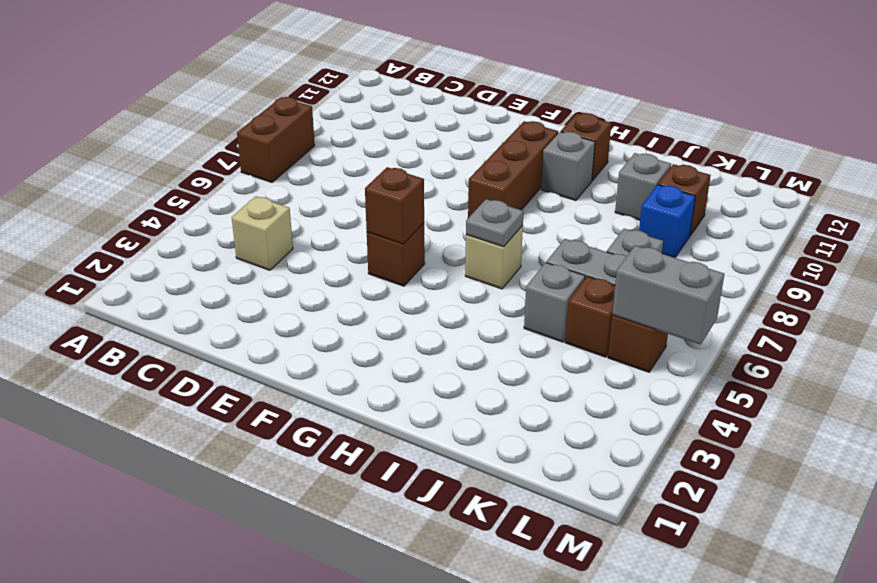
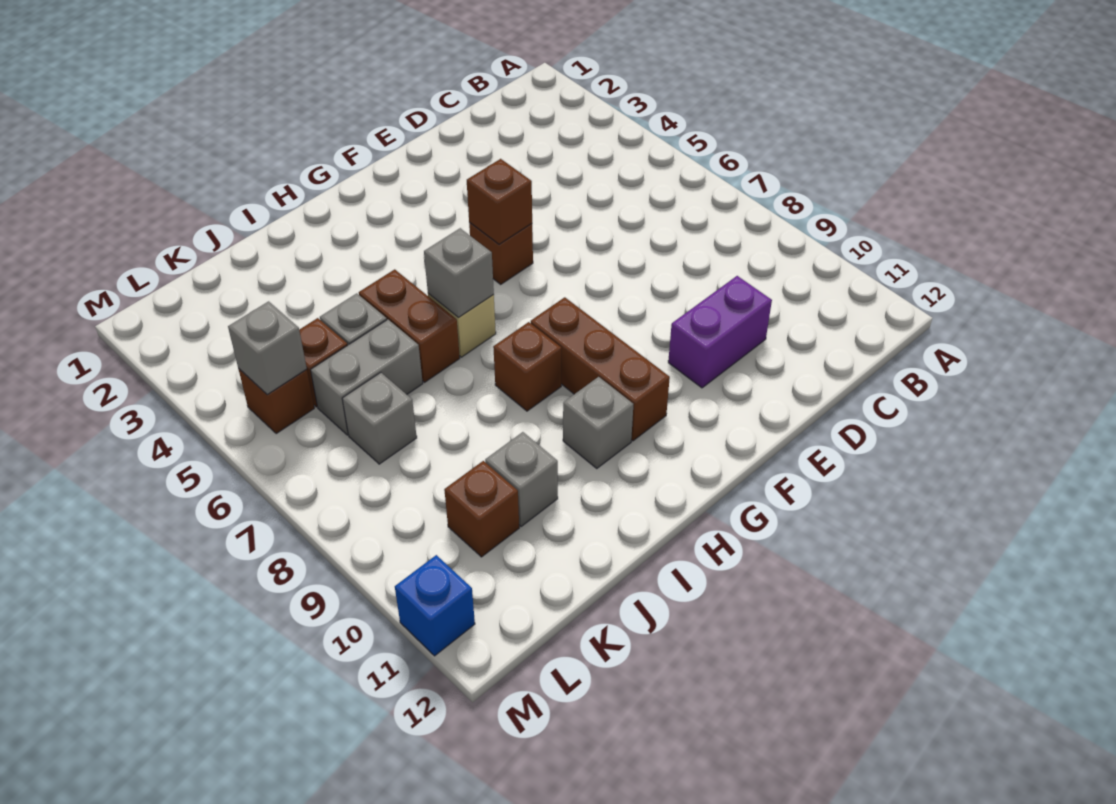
brown 1x2 brick [237,97,315,182] -> brown 1x2 brick moved to [359,269,460,382]
tan 1x1 brick [232,196,293,270] -> none
none -> purple 1x2 brick [668,276,772,388]
grey 1x1 plate [466,199,524,247] -> grey 1x1 brick [424,228,494,317]
brown 1x1 brick [561,113,611,181] -> brown 1x1 brick moved to [493,322,561,411]
blue 1x1 brick [639,185,695,258] -> blue 1x1 brick moved to [395,555,475,656]
grey 1x2 brick [612,245,724,345] -> grey 1x1 brick [228,301,307,394]

